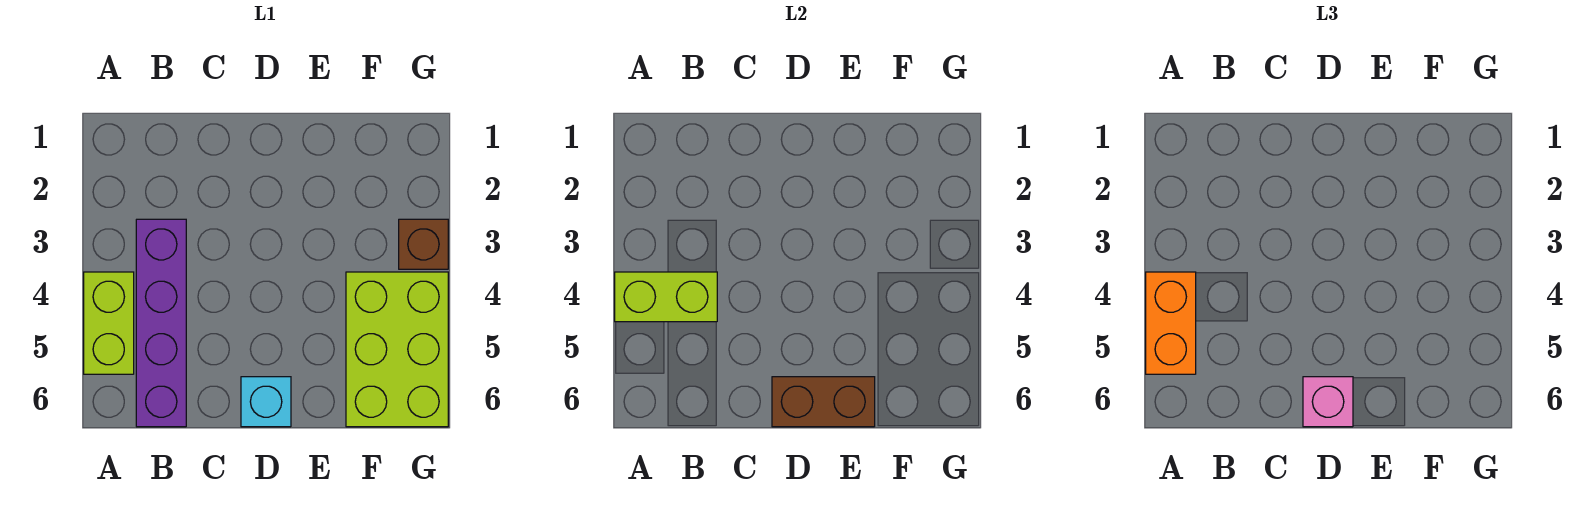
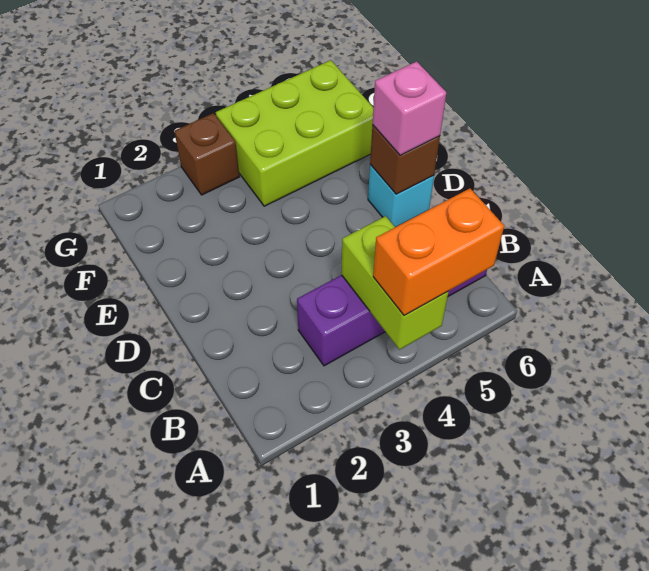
lime 1x2 brick [84,272,134,374] -> none
brown 1x2 brick [772,377,875,427] -> brown 1x1 brick [370,125,440,194]

